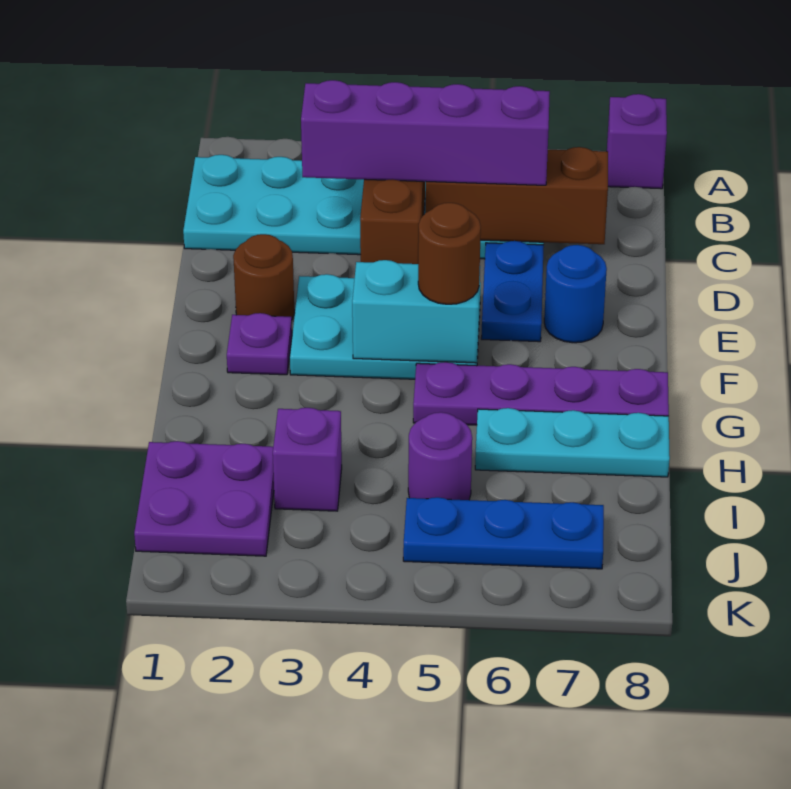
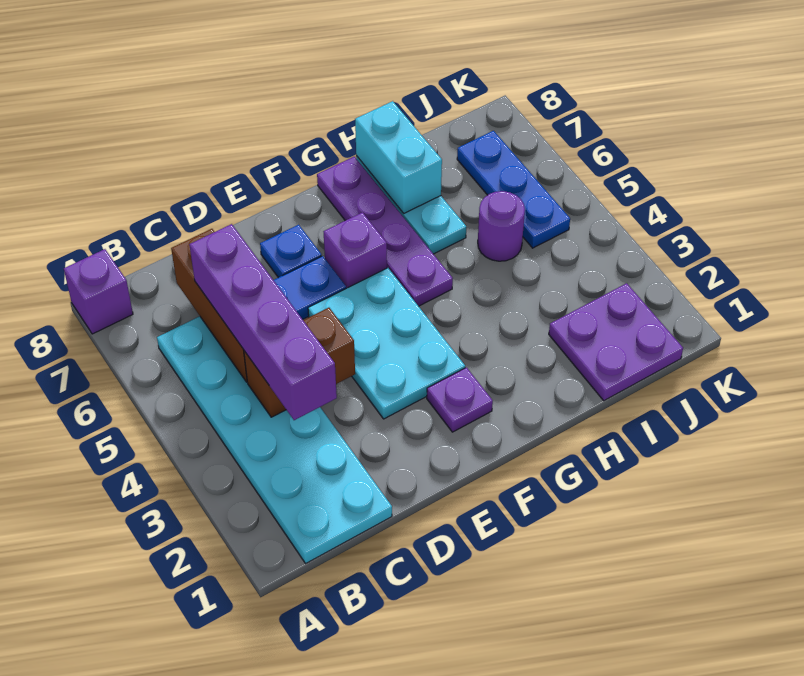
brown 1x1 round brick [233,234,295,319] -> none
blue 1x1 round brick [544,245,607,343] -> blue 1x1 plate [260,225,322,278]
cyan 1x2 brick [352,260,480,363] -> cyan 1x2 brick moved to [355,101,442,213]
brown 1x1 round brick [418,203,481,304] -> none
purple 1x1 brick [273,408,342,511] -> purple 1x1 brick moved to [324,212,387,288]

